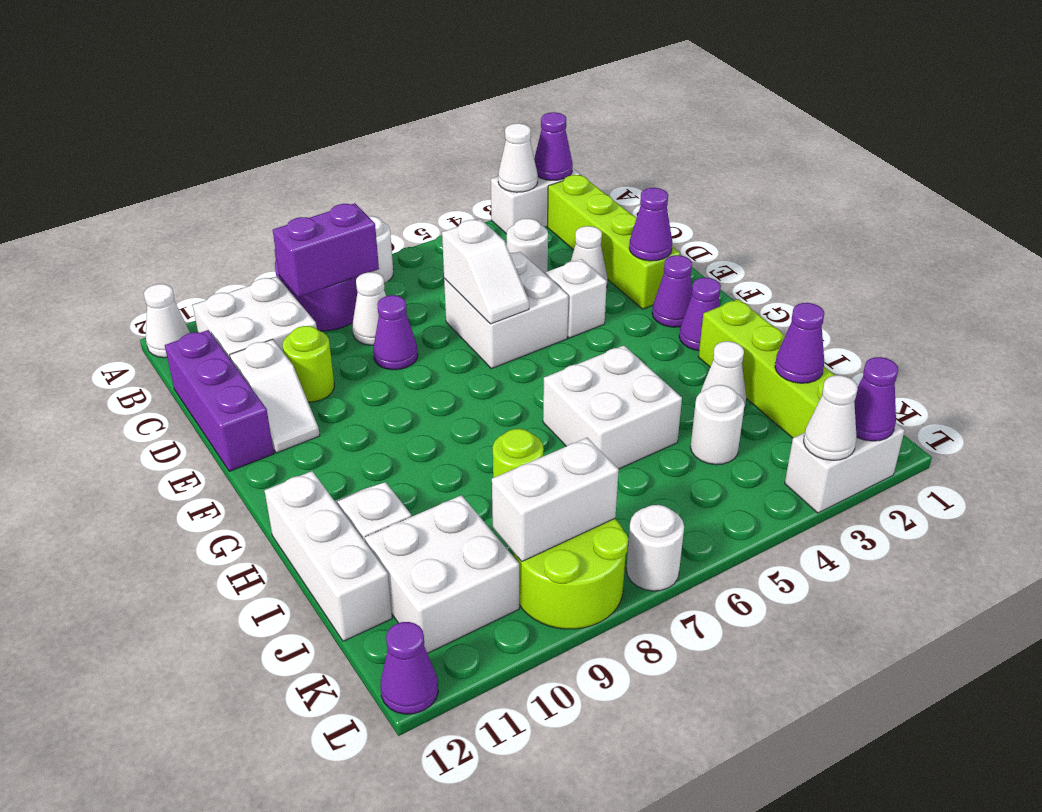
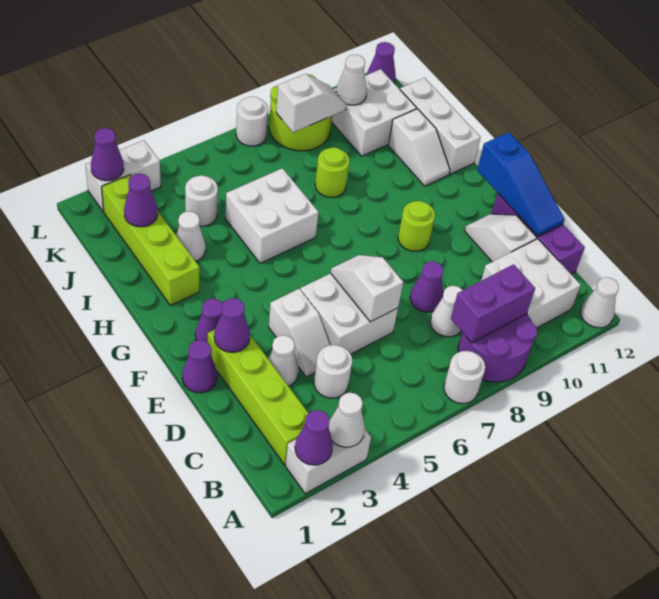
lime 1x1 round brick [283,326,334,402] -> lime 1x1 round brick moved to [398,201,435,251]
none -> blue 1x3 slope [477,132,565,236]
purple 1x1 cone [679,278,721,351] -> purple 1x1 cone moved to [182,340,217,393]
white 1x2 brick [492,438,619,562] -> white 1x2 slope [276,74,346,132]
white 1x1 cone [804,375,858,460] -> white 1x1 cone moved to [336,55,367,105]

